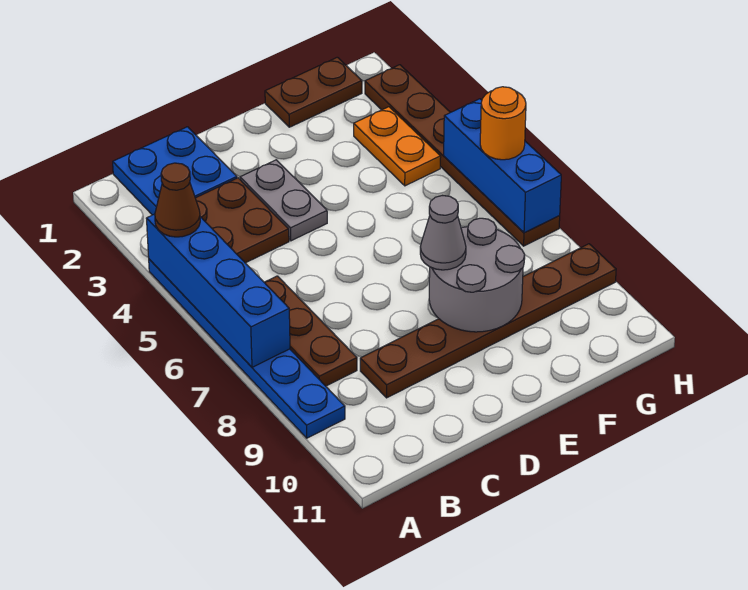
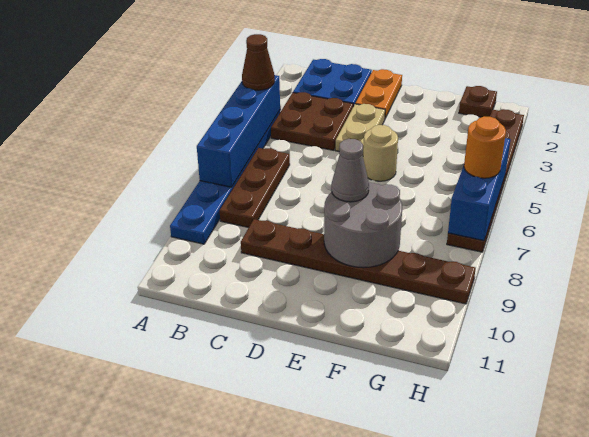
grey 1x2 plate [240,160,327,241] -> tan 1x2 plate [335,104,385,151]
none -> tan 1x1 round brick [363,125,398,181]
brown 1x2 plate [265,57,362,127] -> brown 1x1 plate [459,86,497,117]
orange 1x2 plate [354,107,441,186] -> orange 1x2 plate moved to [355,69,402,118]

